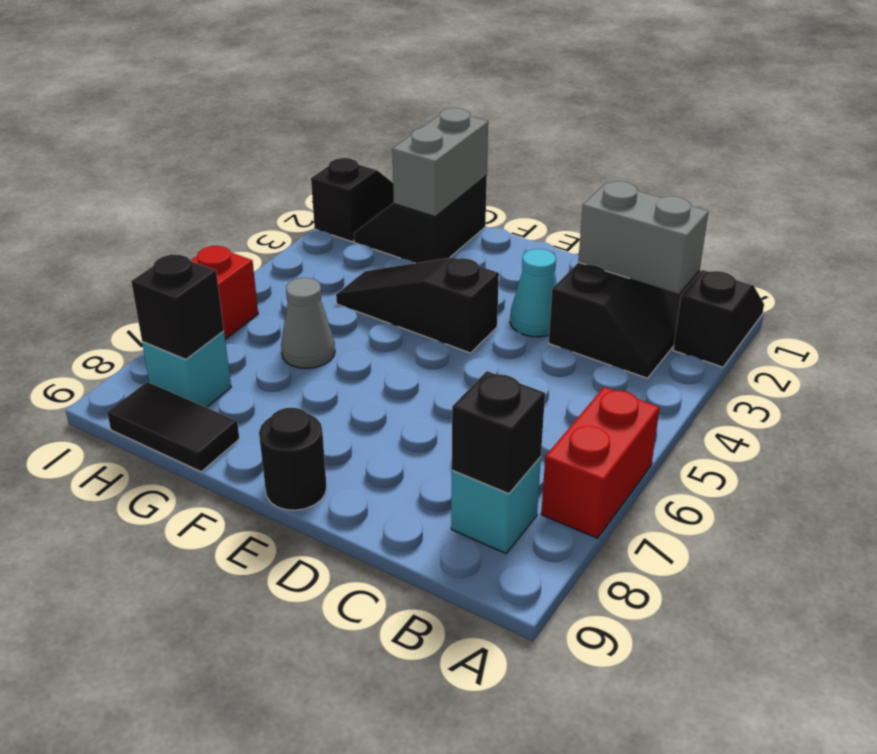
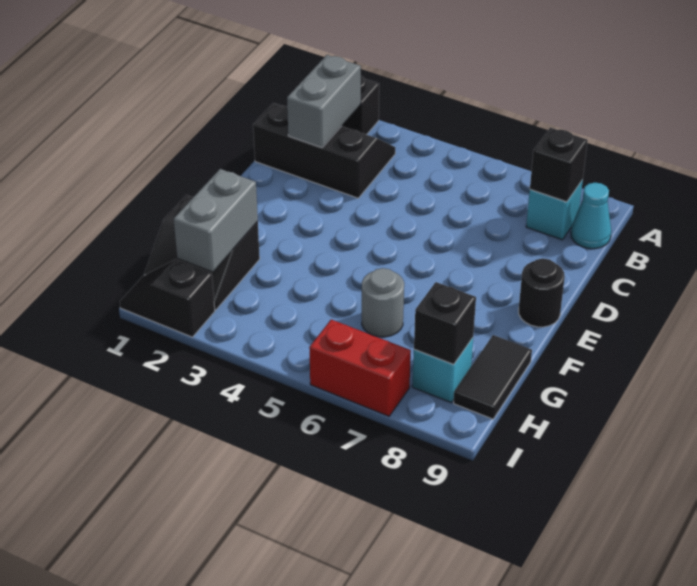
red 1x2 brick [541,387,660,538] -> none
cyan 1x1 cone [510,249,557,337] -> cyan 1x1 cone moved to [571,183,611,249]
black 1x3 slope [336,257,499,353] -> none
grey 1x2 brick [392,108,488,217] -> grey 1x2 brick turned to [174,169,258,271]
grey 1x1 cone [281,278,335,368] -> grey 1x1 round brick [362,268,404,337]

